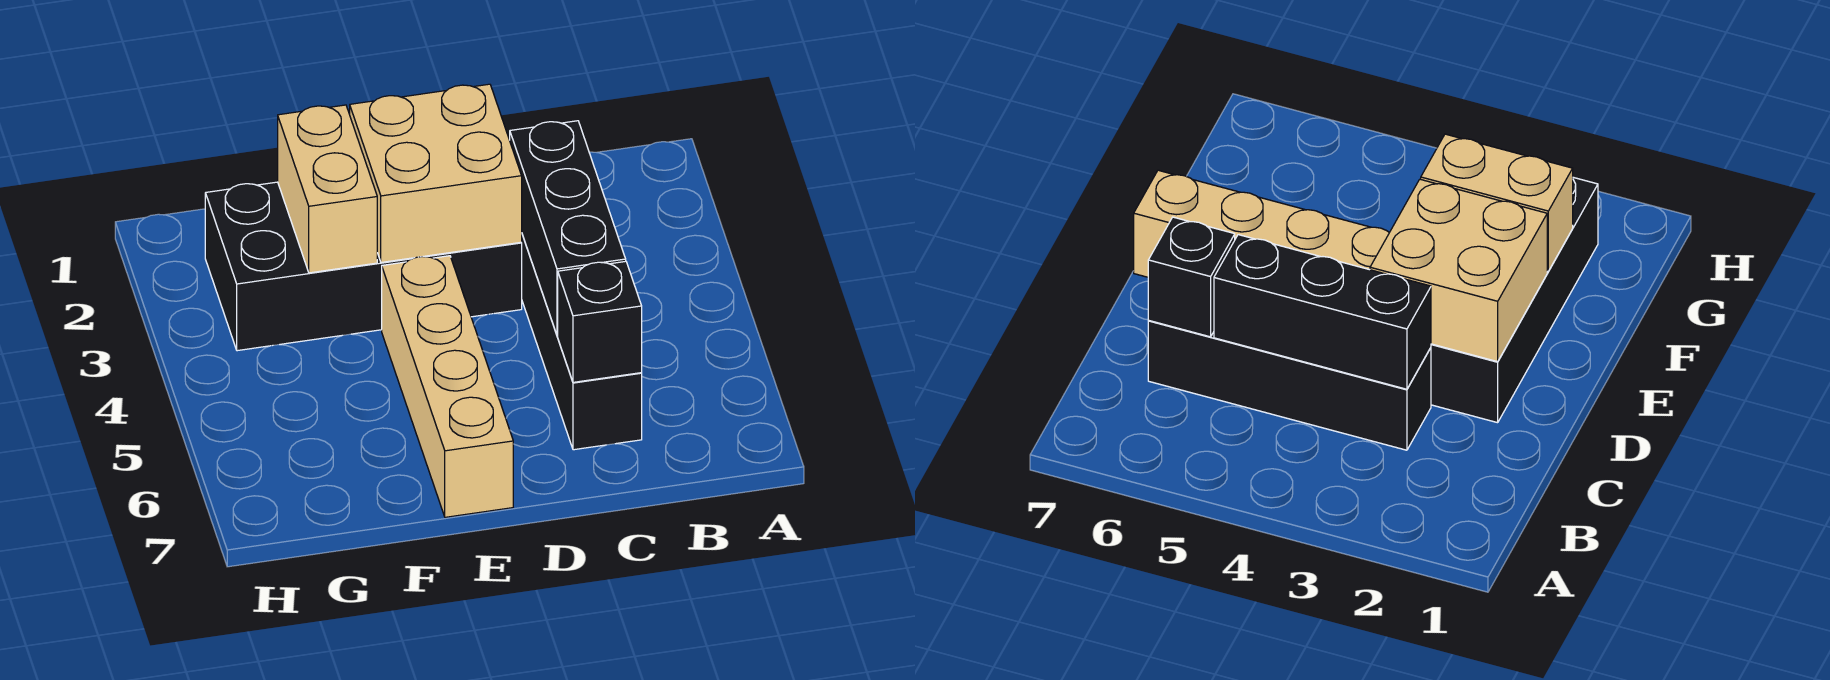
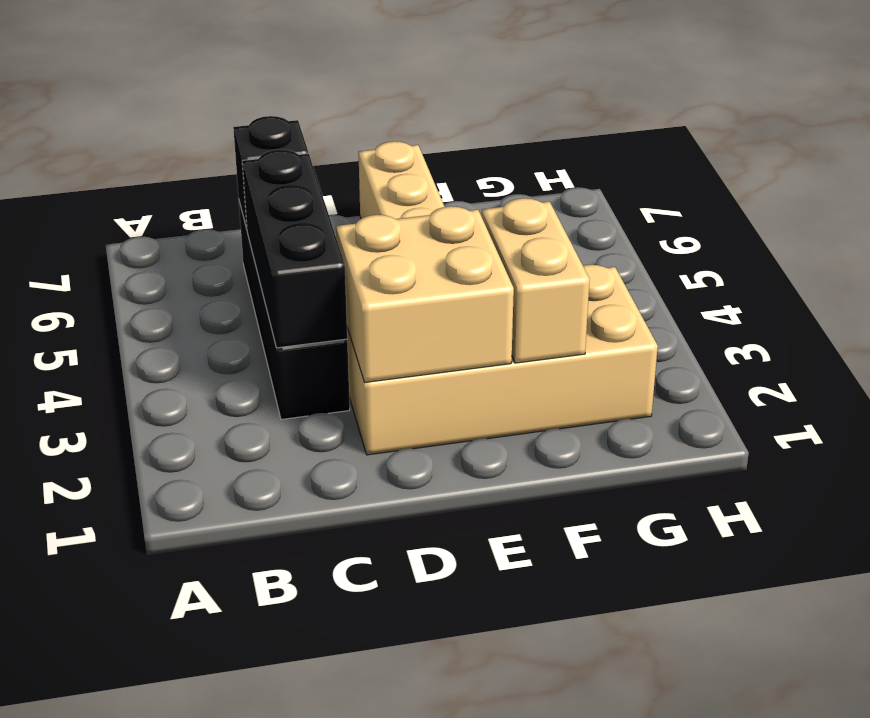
black 2x4 brick [205,182,522,351] -> tan 2x4 brick [347,265,658,455]

